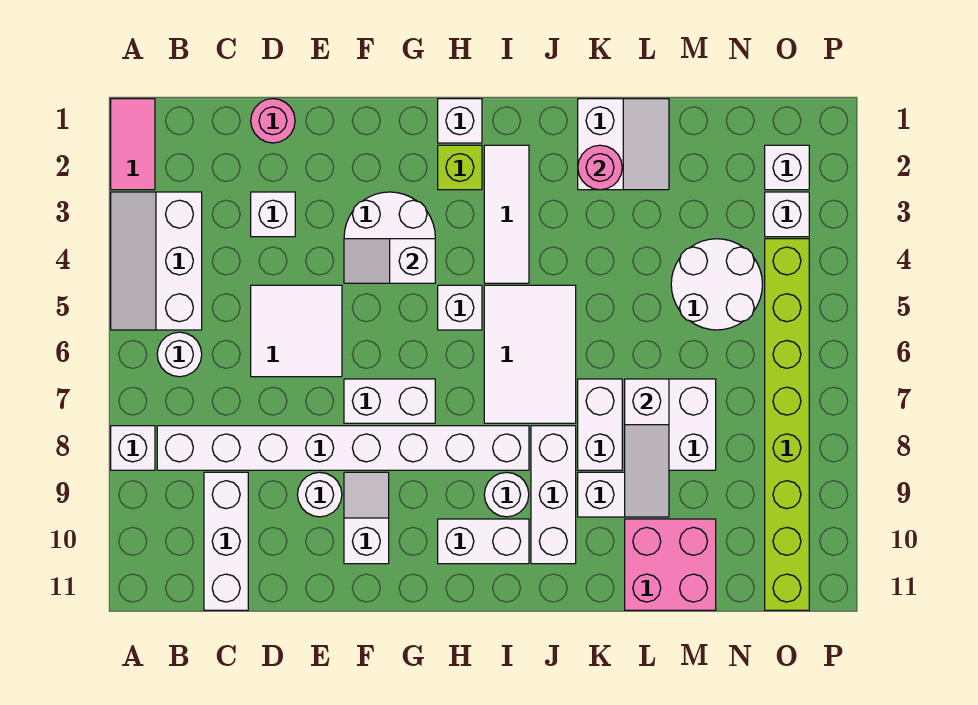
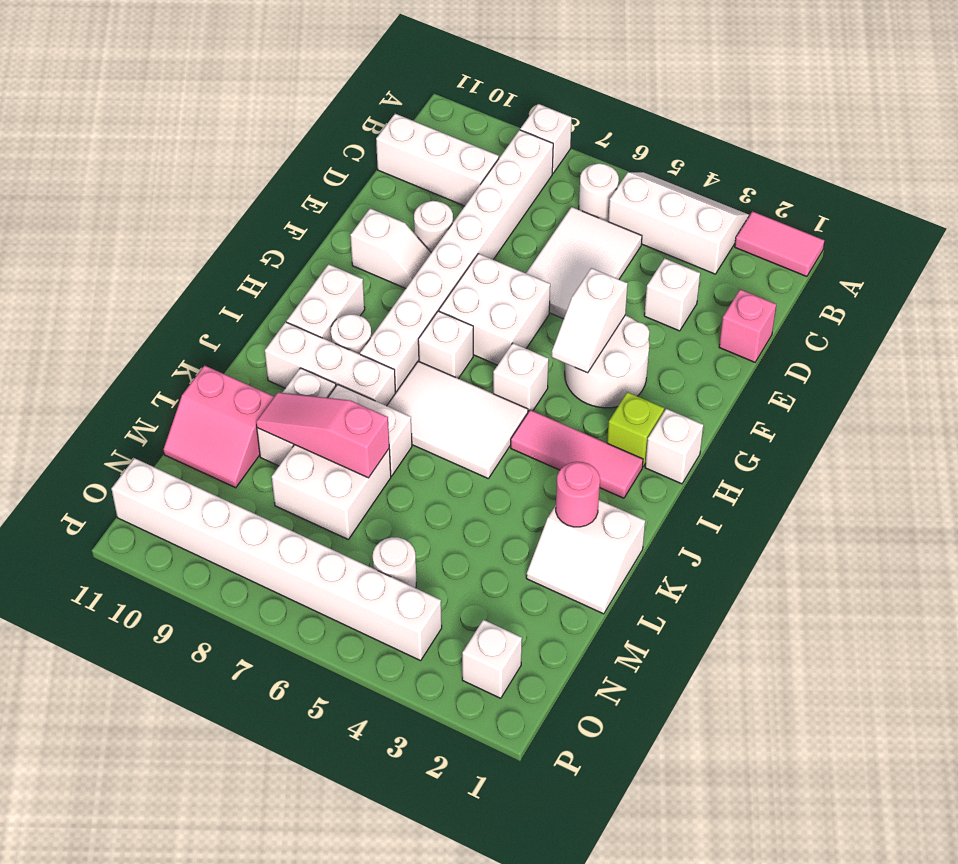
pink 1x1 round brick [251,99,295,143] -> pink 1x1 brick [719,289,776,362]
white 2x2 tile [251,285,342,377] -> white 2x3 tile [526,207,642,319]
white 1x2 slope [344,239,435,283] -> white 1x2 slope turned to [551,268,628,373]
white 1x2 brick [344,379,435,423] -> white 2x2 brick [439,254,550,365]
white 1x3 tile [484,145,529,283] -> pink 1x3 tile [511,410,643,498]
white 1x3 slope [625,379,669,517] -> pink 1x3 slope [256,392,389,478]
pink 2x2 brick [625,519,716,610] -> pink 2x2 slope [164,365,274,488]
white 2x2 round brick [671,239,762,330] -> white 1x1 round brick [373,537,416,588]
white 1x1 brick [765,192,809,237] -> white 1x1 brick moved to [418,311,473,379]
lime 1x8 brick [765,239,809,610] -> white 1x8 brick [112,458,442,661]

